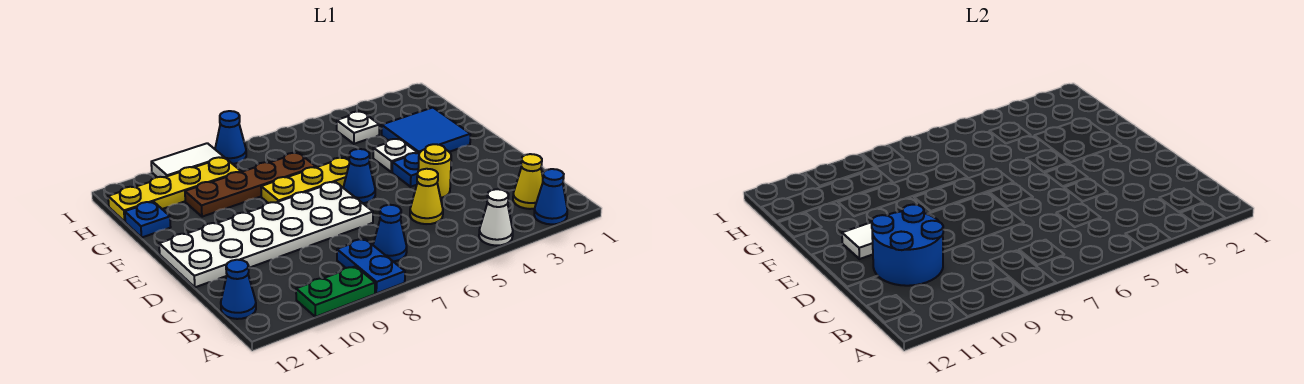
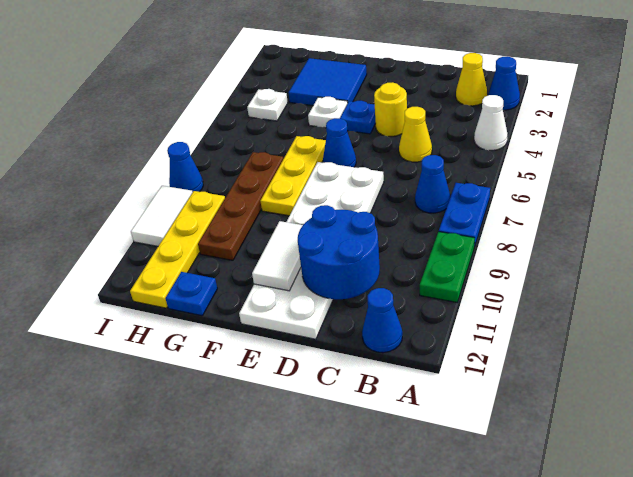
blue 1x2 plate [337,239,405,294] -> blue 1x2 plate turned to [439,183,490,247]

